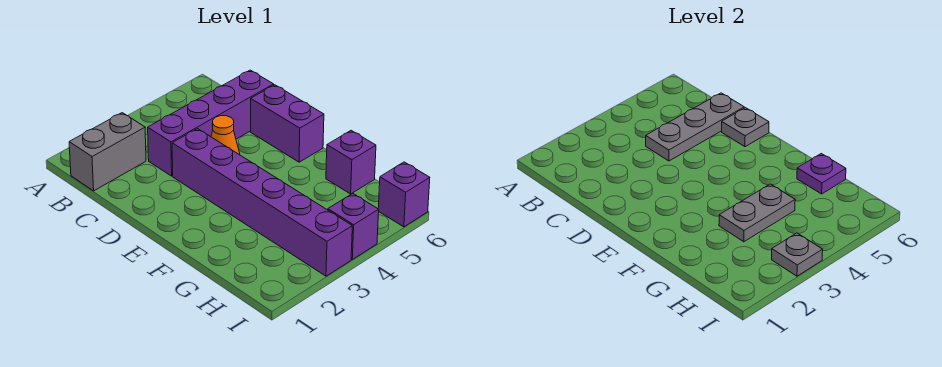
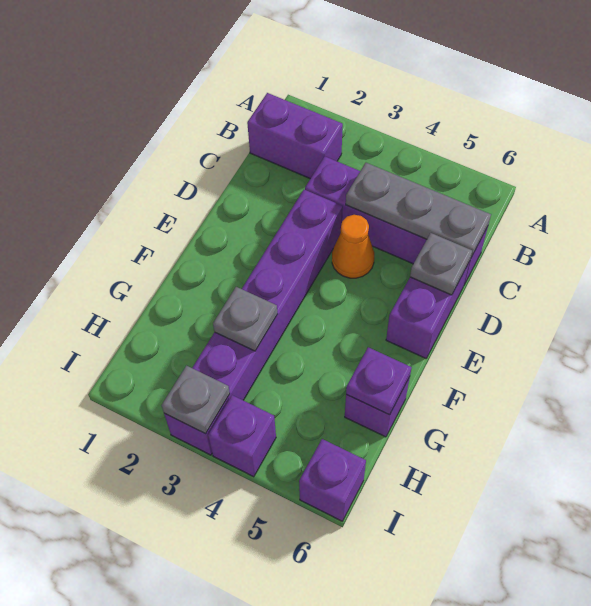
grey 1x2 brick [69,113,146,191] -> purple 1x2 brick [247,93,343,179]
grey 1x2 plate [719,184,795,242] -> grey 1x1 plate [213,287,277,351]

